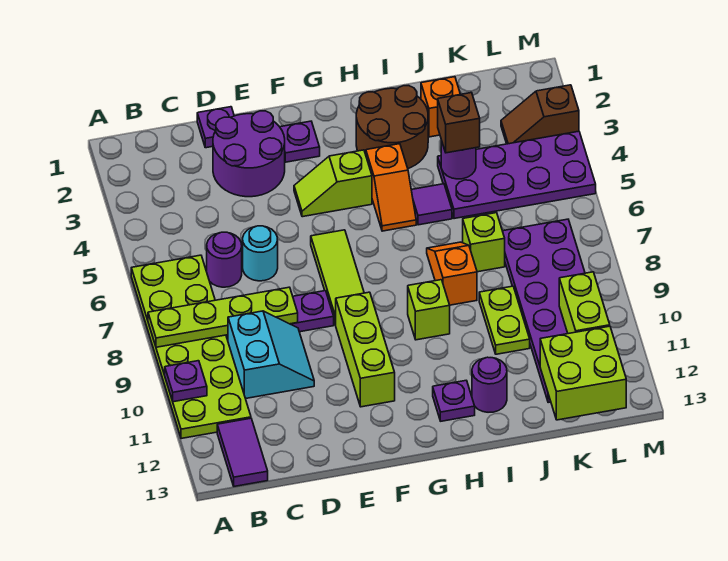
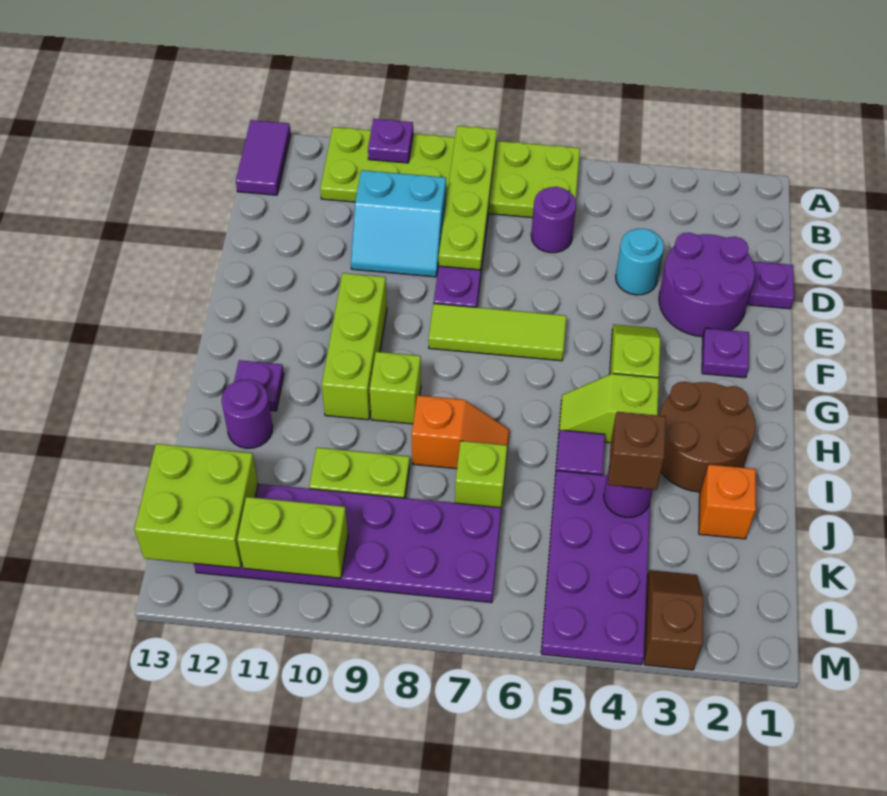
purple 1x2 tile [217,418,268,486] -> purple 1x2 tile turned to [236,120,291,195]
cyan 1x1 round brick [243,226,278,281] -> cyan 1x1 round brick moved to [616,229,664,295]
lime 1x3 brick [336,292,395,407] -> lime 1x3 brick turned to [322,273,387,420]
orange 1x2 slope [366,144,416,231] -> lime 1x2 slope [559,374,659,443]

